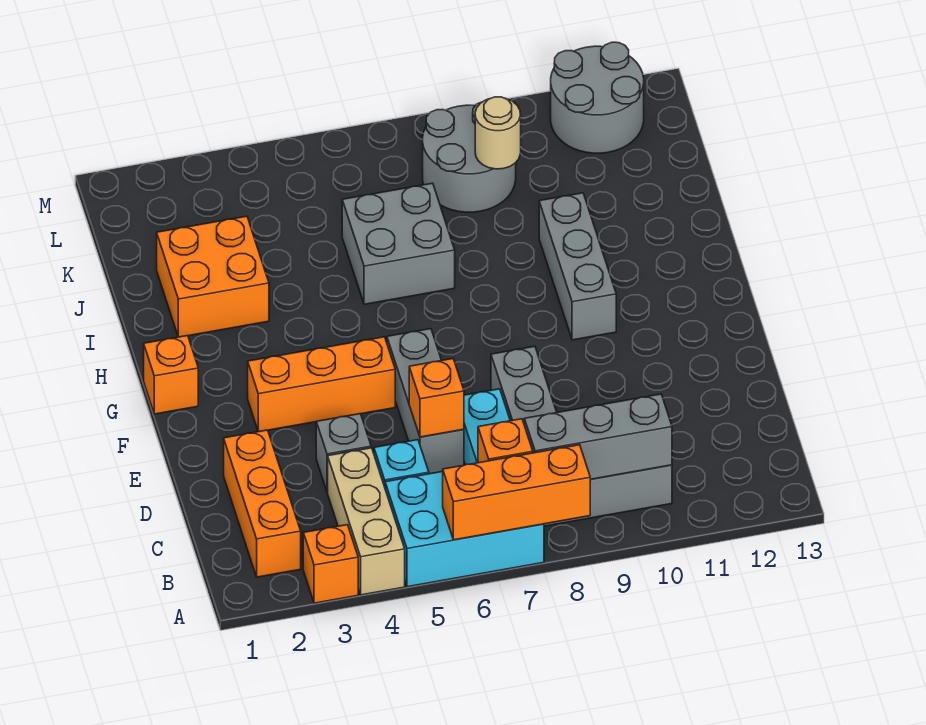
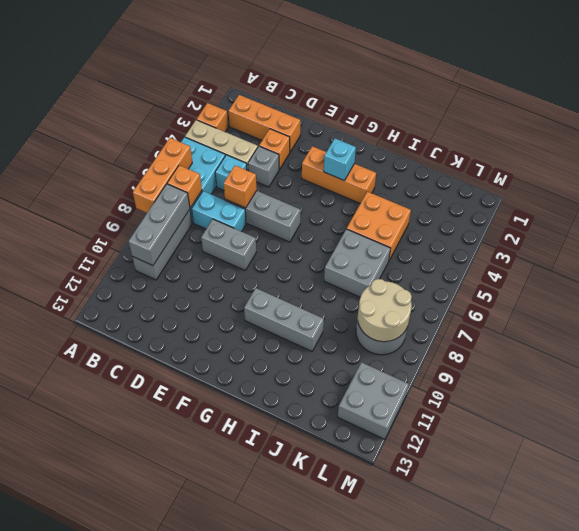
orange 1x3 brick [248,337,395,432] -> orange 1x3 brick turned to [302,146,376,203]
orange 1x1 brick [144,336,198,414] -> orange 1x1 brick moved to [259,129,290,169]
none -> cyan 1x1 brick [324,139,356,181]
orange 2x2 brick [157,216,269,337] -> orange 2x2 brick moved to [347,192,411,260]
tan 1x1 round brick [475,97,521,169] -> tan 2x2 round brick [358,279,412,342]
grey 2x2 round brick [551,42,644,153] -> grey 2x2 brick [338,362,409,439]

